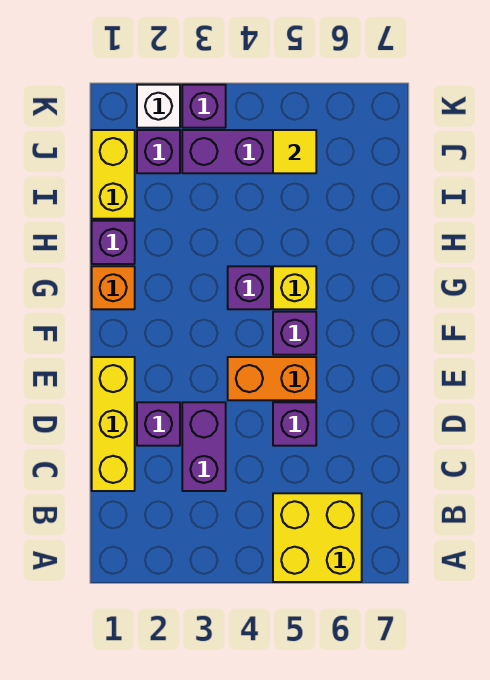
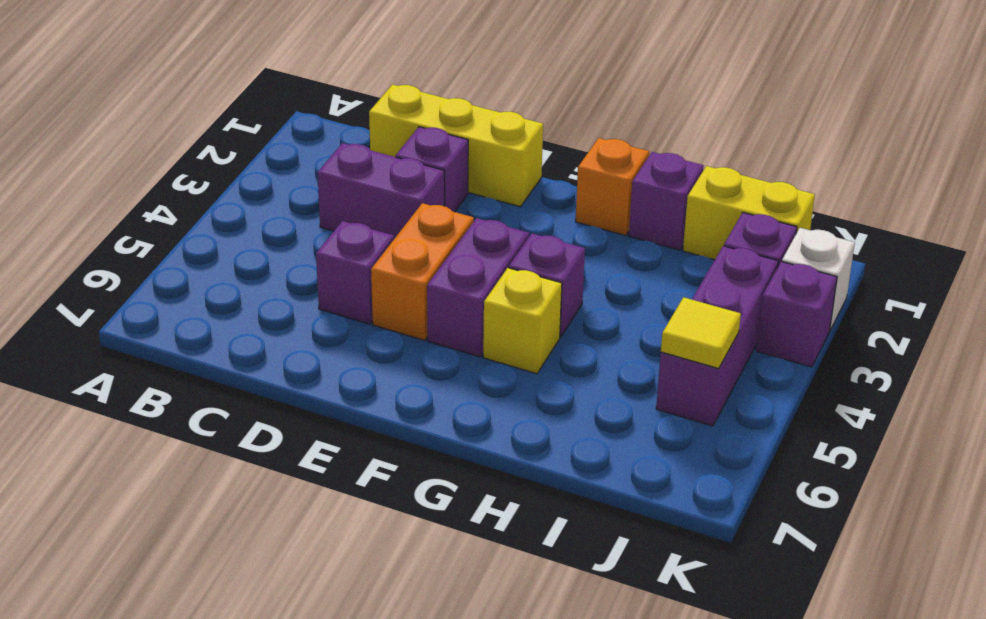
yellow 2x2 brick [273,493,362,582] -> none
purple 1x1 brick [273,312,316,355] -> purple 1x2 brick [427,218,529,357]

